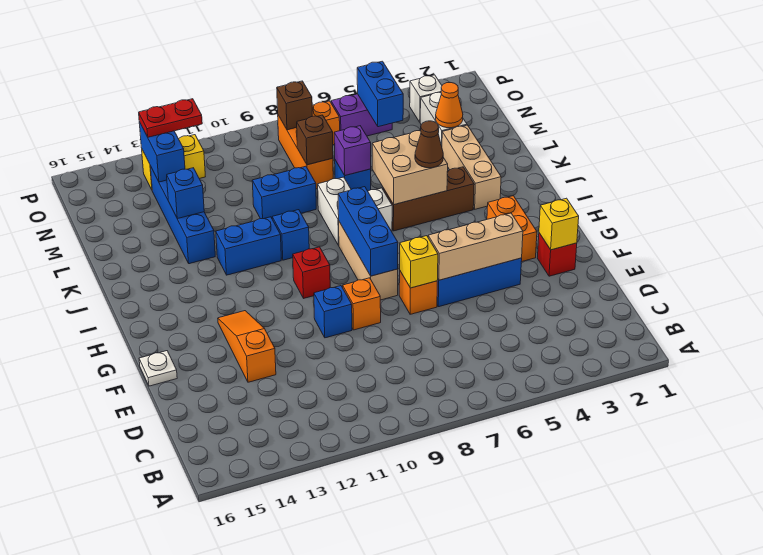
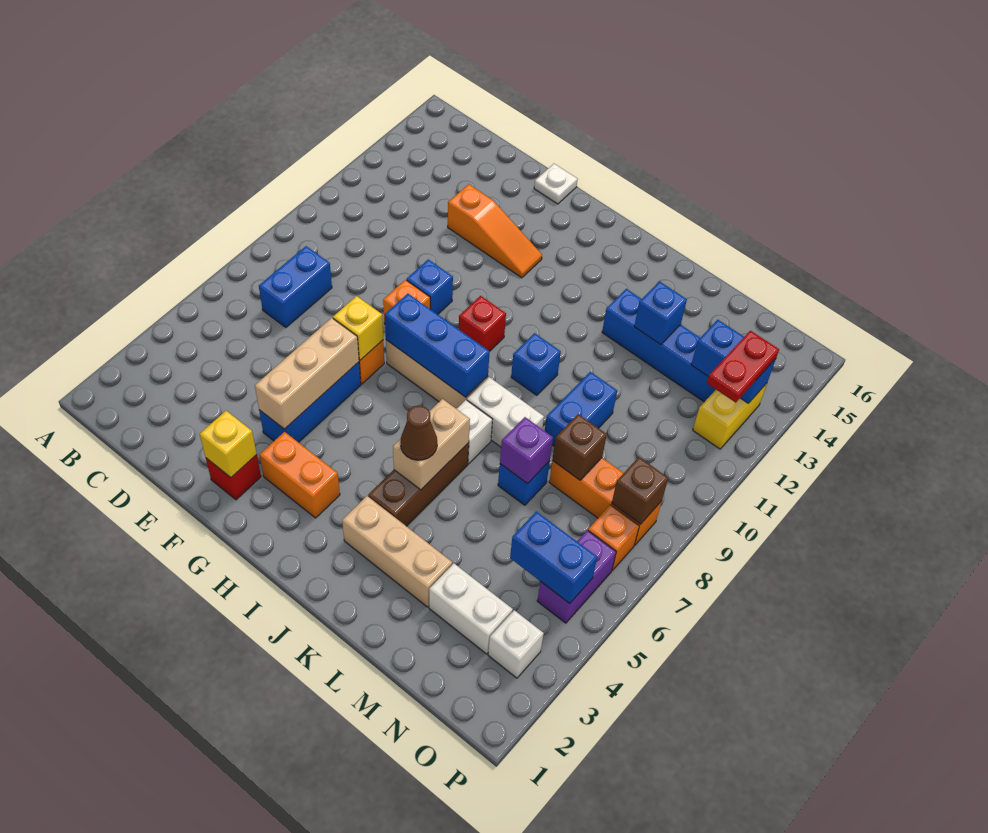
tan 2x2 brick [372,131,448,205] -> tan 1x2 brick [393,399,470,490]
blue 1x2 brick [216,217,281,275] -> blue 1x2 brick moved to [259,246,332,327]
orange 1x1 cone [436,83,463,128] -> none

